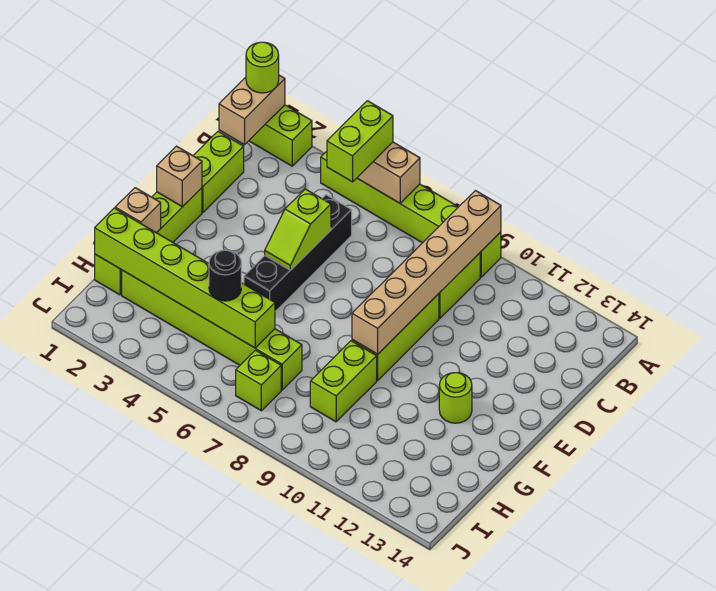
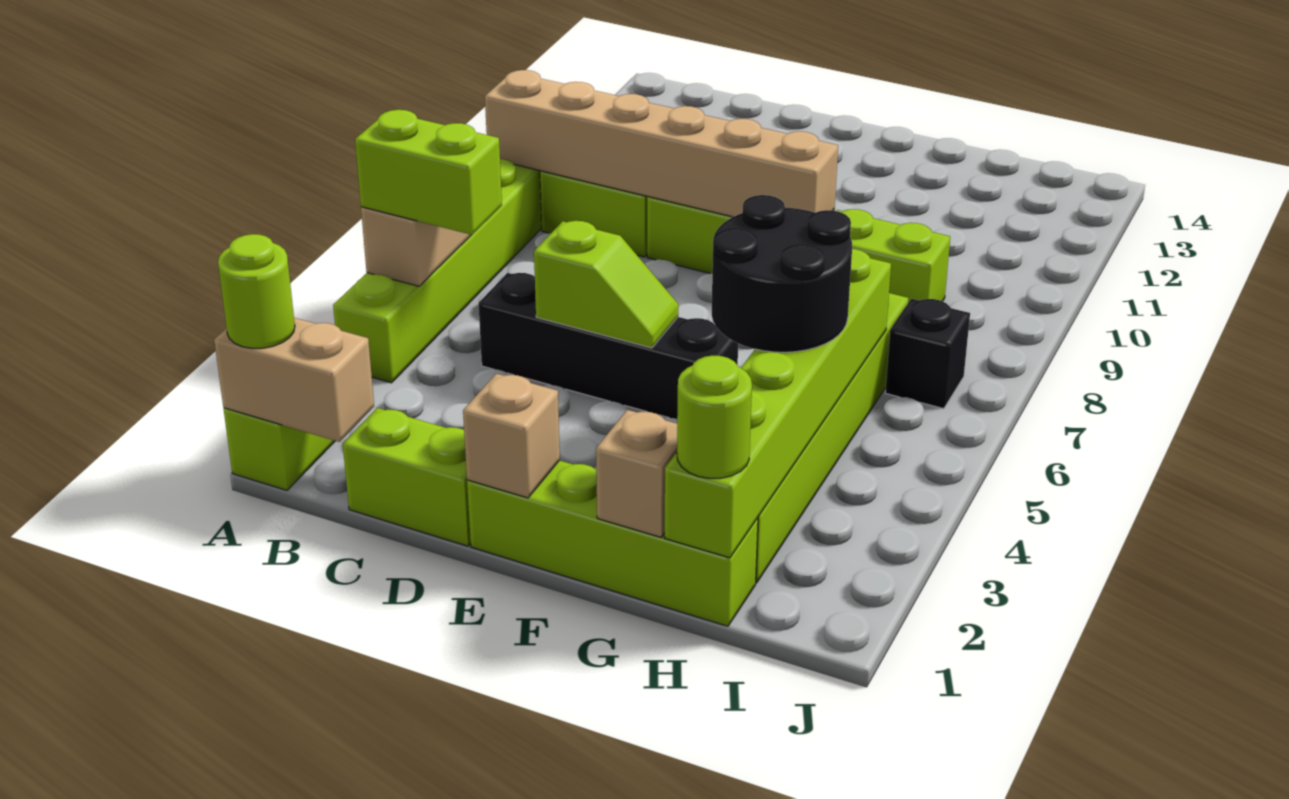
lime 1x1 round brick [439,373,472,423] -> lime 1x1 round brick moved to [677,355,752,478]
black 1x1 round brick [209,250,241,301] -> black 2x2 round brick [712,195,852,352]
lime 1x1 brick [236,350,281,411] -> black 1x1 brick [885,299,970,409]

